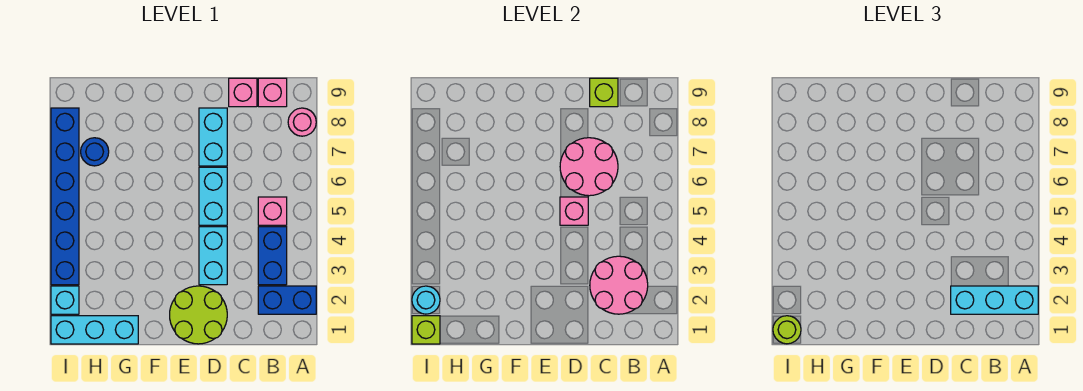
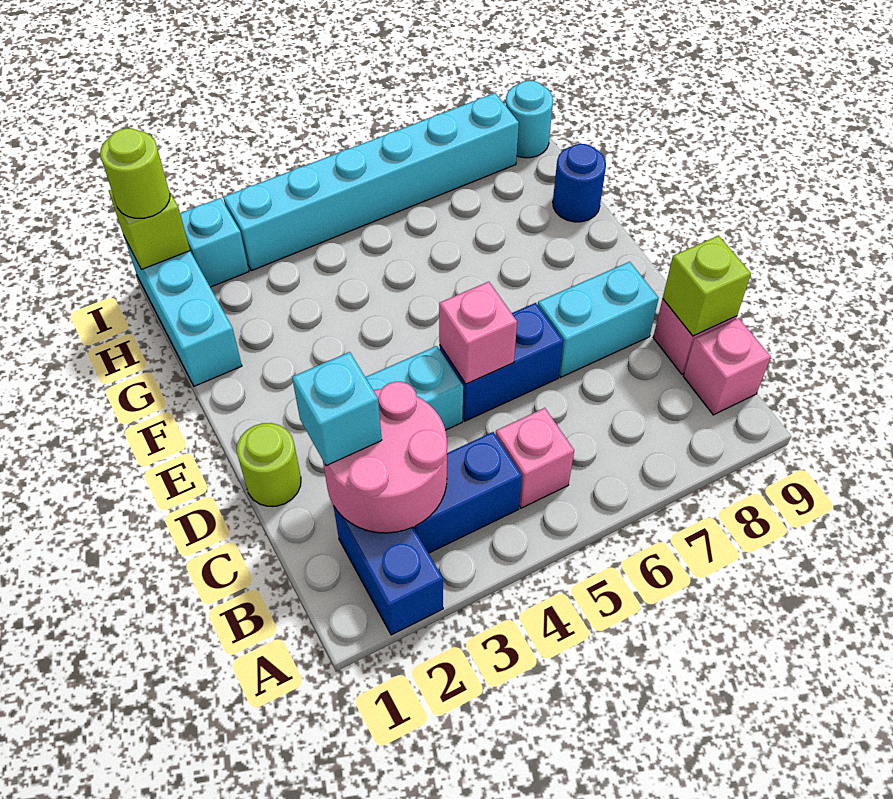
cyan 1x3 brick [951,286,1038,314] -> cyan 1x1 brick [292,352,382,466]
pink 1x1 round brick [288,108,316,136] -> none
pink 2x2 round brick [560,138,618,196] -> none
lime 2x2 round brick [170,286,227,344] -> lime 1x1 round brick [237,423,301,506]
cyan 1x2 brick [199,167,227,225] -> blue 1x2 brick [440,303,563,421]
blue 1x1 round brick [81,138,109,166] -> blue 1x1 round brick moved to [553,144,606,222]
cyan 1x1 round brick [412,286,440,314] -> cyan 1x1 round brick moved to [506,81,553,158]
blue 1x6 brick [51,108,79,285] -> cyan 1x6 brick [223,93,519,271]

